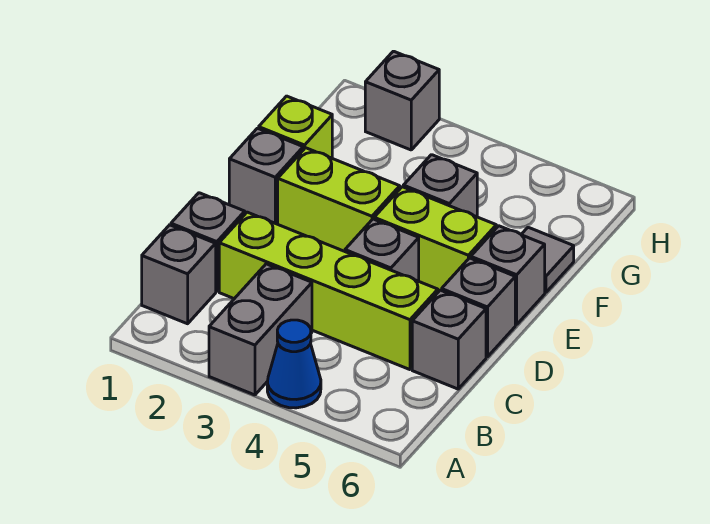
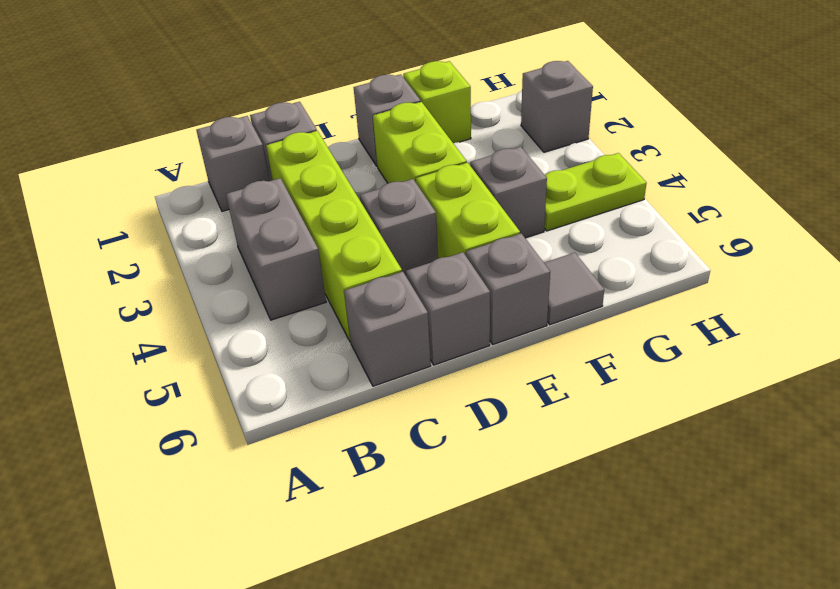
grey 1x2 brick [209,264,312,395] -> grey 1x2 brick turned to [226,178,326,320]
blue 1x1 cone [267,320,321,408] -> none
none -> lime 1x2 plate [544,153,647,231]

